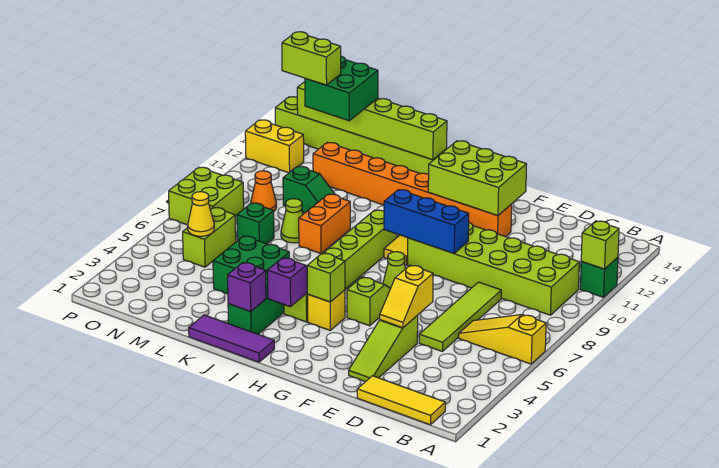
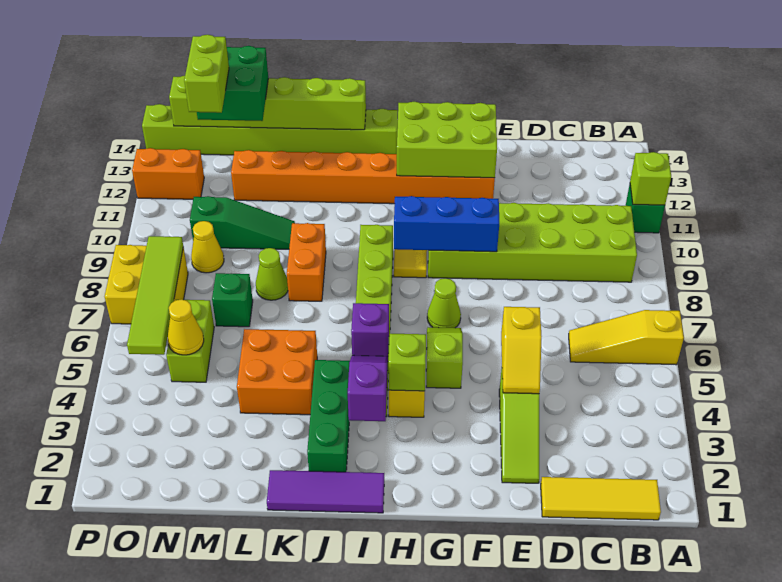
lime 1x4 tile [419,282,501,352] -> lime 1x4 tile moved to [127,236,183,355]
purple 1x1 brick [228,263,266,311] -> purple 1x1 brick moved to [351,303,389,356]
green 2x2 brick [213,236,289,294] -> orange 2x2 brick [237,329,317,415]
green 1x2 slope [283,166,335,213] -> green 1x3 slope [190,196,295,249]
orange 1x1 cone [250,171,276,211] -> yellow 1x1 cone [191,221,224,273]
lime 1x2 brick [282,32,341,85] -> lime 1x2 brick turned to [184,35,229,113]
lime 2x2 brick [169,167,244,225] -> yellow 2x2 brick [105,245,188,324]
yellow 1x2 brick [245,120,304,173] -> orange 1x2 brick [132,148,204,199]

